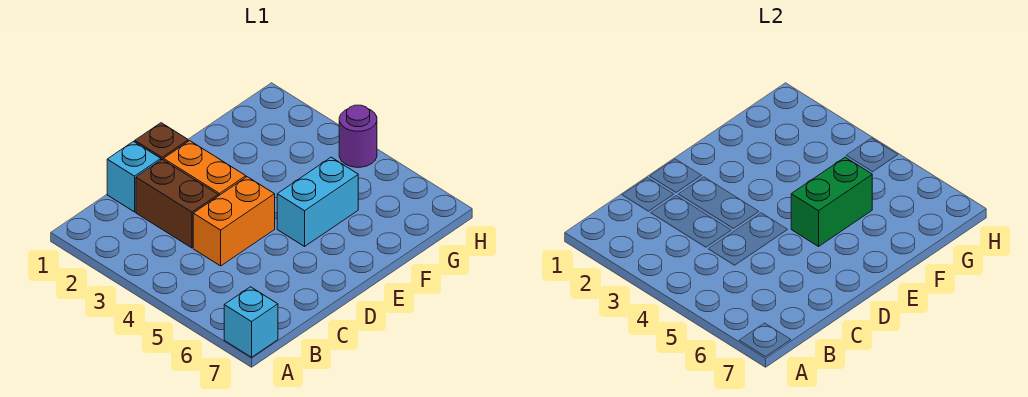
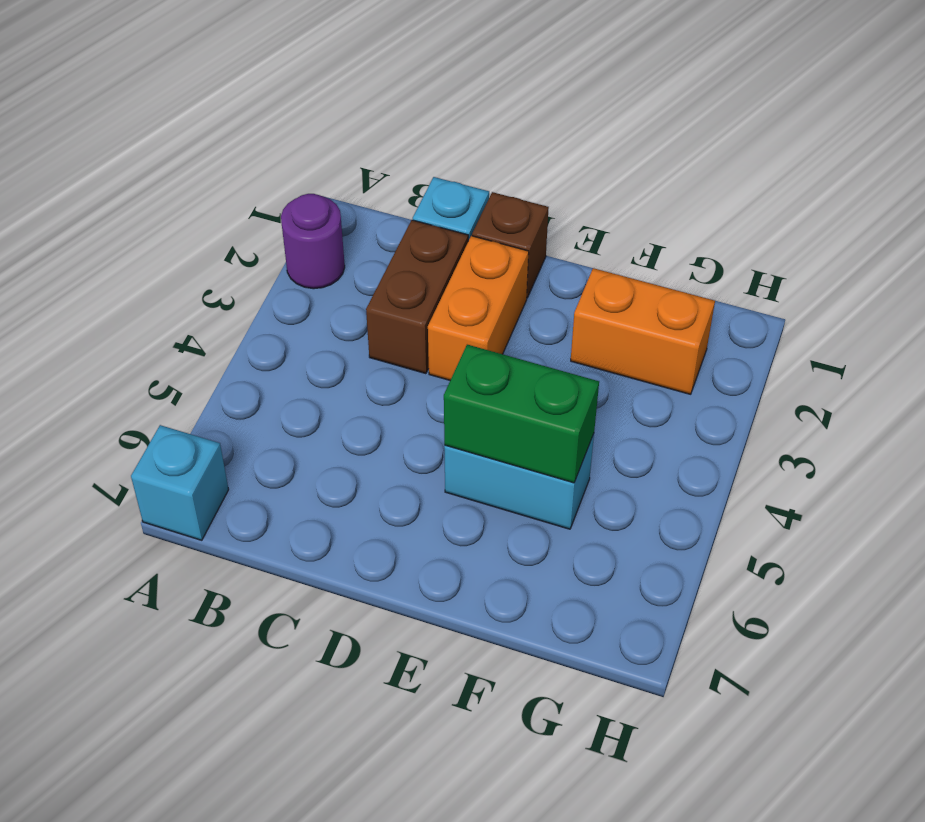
orange 1x2 brick [193,177,275,266] -> orange 1x2 brick moved to [571,268,715,394]
purple 1x1 round brick [339,105,377,167] -> purple 1x1 round brick moved to [281,194,345,289]

